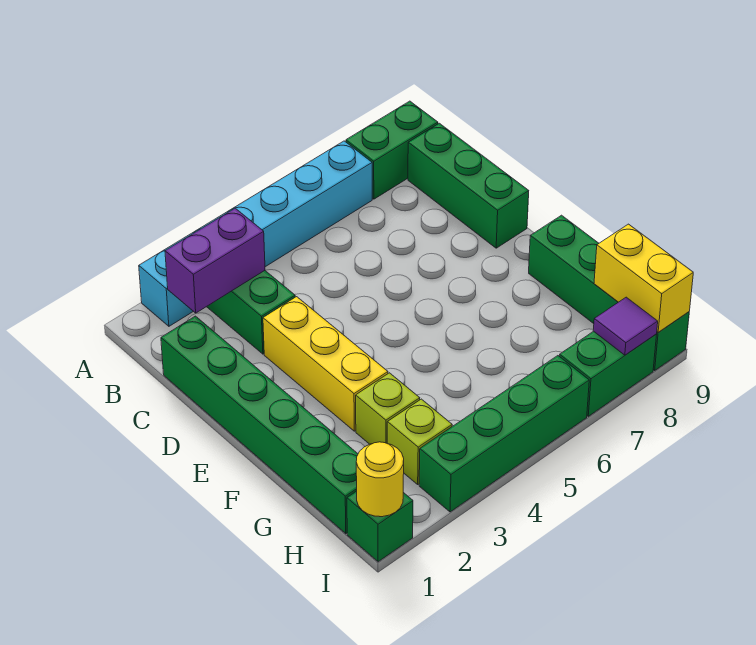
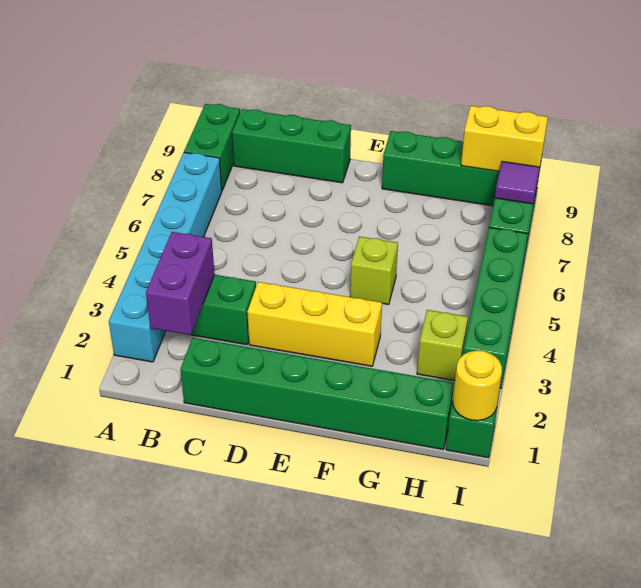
lime 1x1 brick [356,373,420,444] -> lime 1x1 brick moved to [350,236,398,305]

